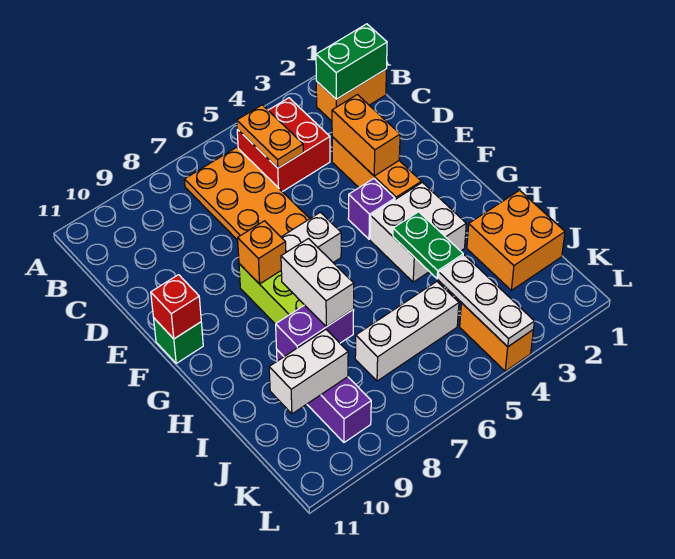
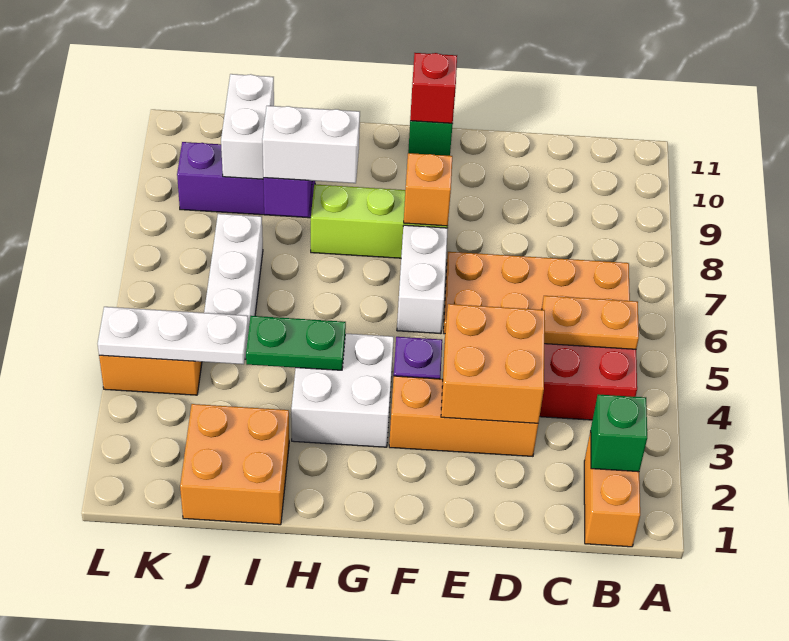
green 1x2 brick [316,24,387,99] -> green 1x1 brick [591,394,647,472]
orange 1x2 brick [332,95,400,176] -> orange 2x2 brick [441,304,545,423]

